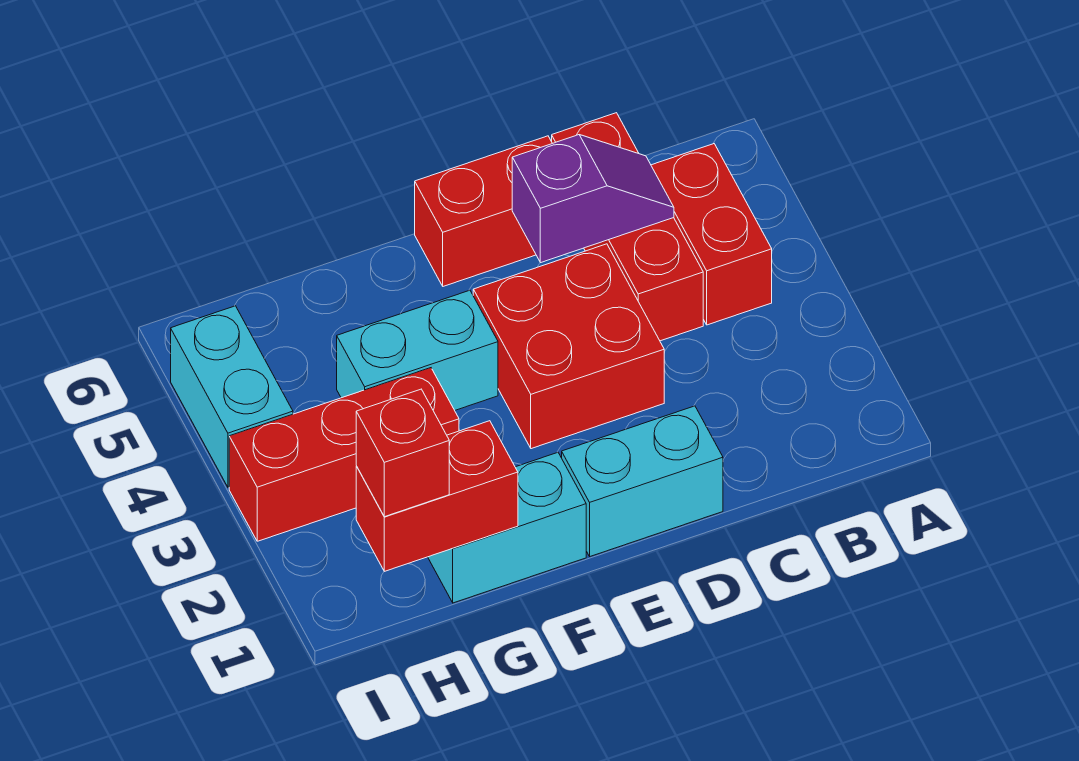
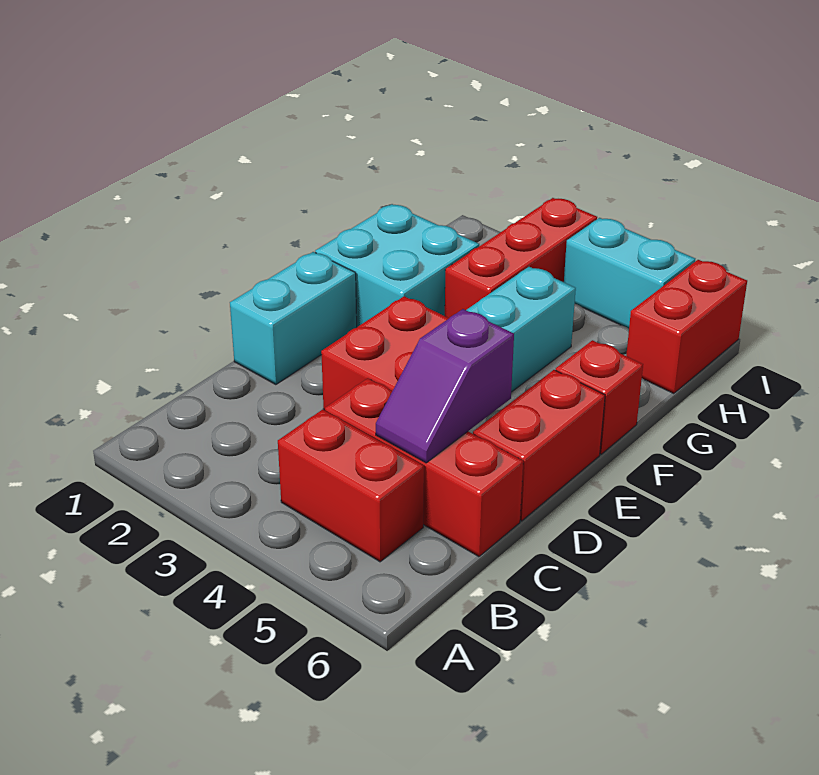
cyan 1x2 brick [428,452,586,603] -> cyan 2x2 brick [315,204,479,327]
red 1x2 brick [356,421,518,571] -> red 1x2 brick moved to [626,260,747,394]
red 1x1 brick [356,389,449,517] -> red 1x1 brick moved to [556,340,643,454]

